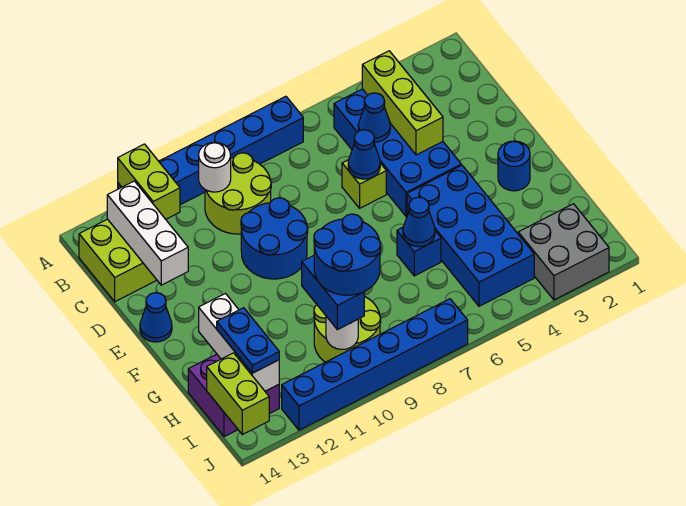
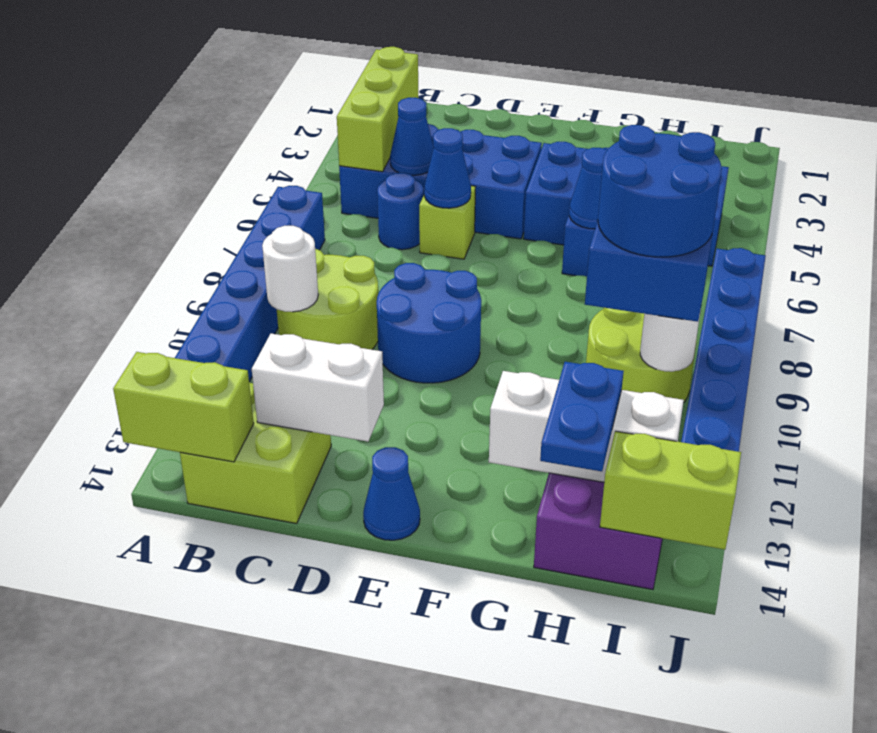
lime 1x2 brick [118,144,180,219] -> lime 1x2 brick moved to [113,352,254,462]
lime 1x3 brick [362,51,443,155] -> lime 1x3 brick turned to [337,47,418,172]
white 1x3 brick [107,181,188,285] -> white 1x2 brick [252,334,384,442]
blue 1x1 round brick [498,141,530,191] -> blue 1x1 round brick moved to [377,173,424,250]
blue 1x2 plate [217,308,279,373] -> blue 1x2 plate turned to [540,362,624,471]
grey 2x2 brick [518,204,609,300] -> none

